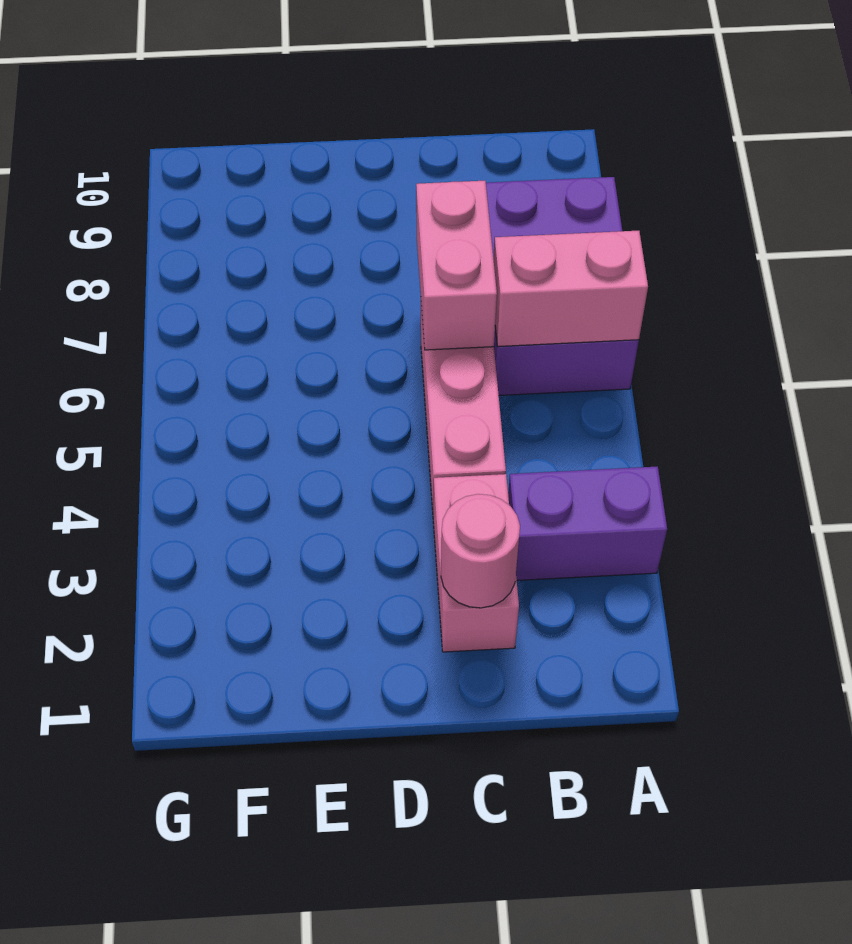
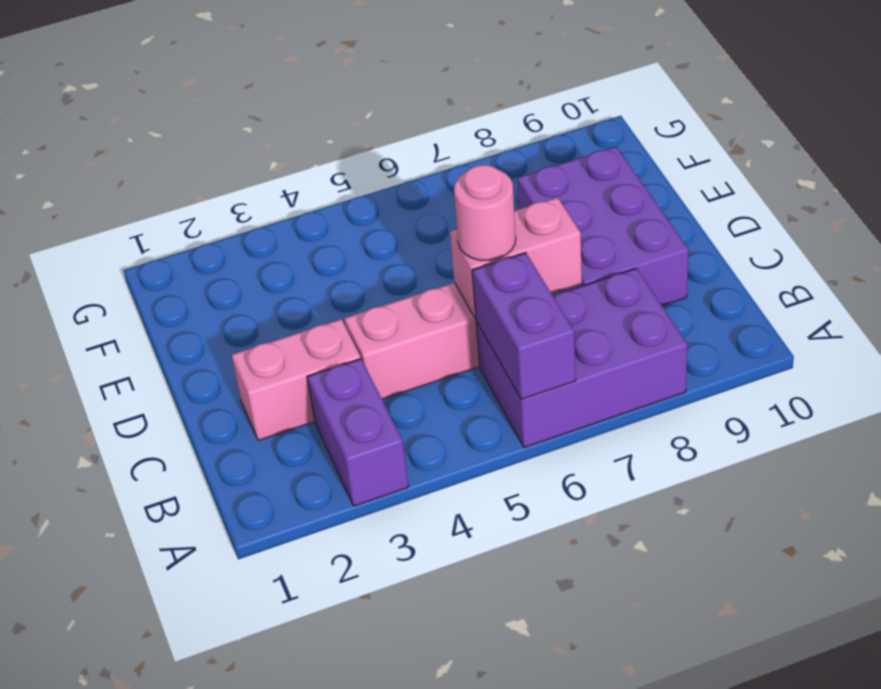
pink 1x2 brick [494,231,648,347] -> purple 1x2 brick [472,253,576,399]
pink 1x1 round brick [441,494,520,608] -> pink 1x1 round brick moved to [454,165,516,260]
none -> purple 2x3 brick [517,147,689,306]

